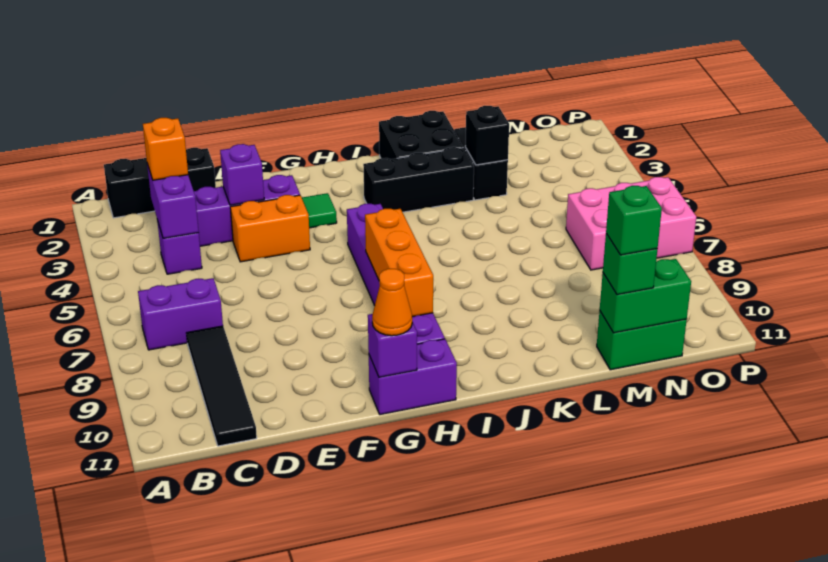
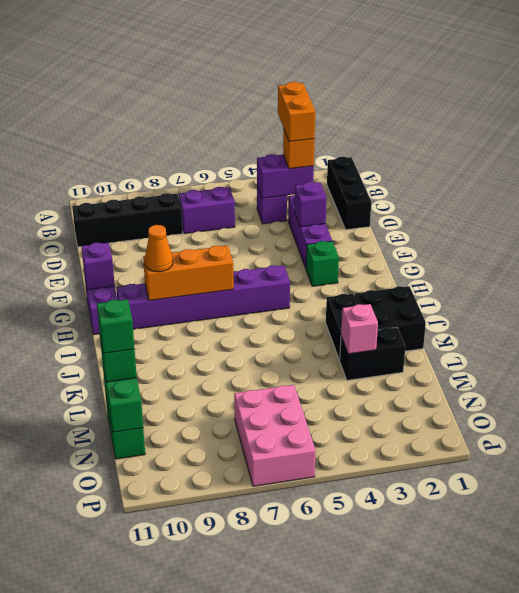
purple 1x2 brick [138,278,223,350] -> purple 1x2 brick turned to [179,187,235,234]
black 1x4 tile [187,326,257,446] -> black 1x4 brick [72,193,183,247]
orange 1x2 brick [230,195,310,262] -> orange 1x2 brick moved to [278,82,315,142]
green 1x1 tile [302,193,337,228] -> green 1x1 brick [306,241,339,286]
orange 1x1 cone [372,269,412,336] -> orange 1x1 cone moved to [145,225,173,272]
black 1x3 brick [363,147,474,212] -> black 1x2 brick [326,294,358,360]
black 1x1 brick [465,106,509,165] -> pink 1x1 brick [341,304,378,354]

